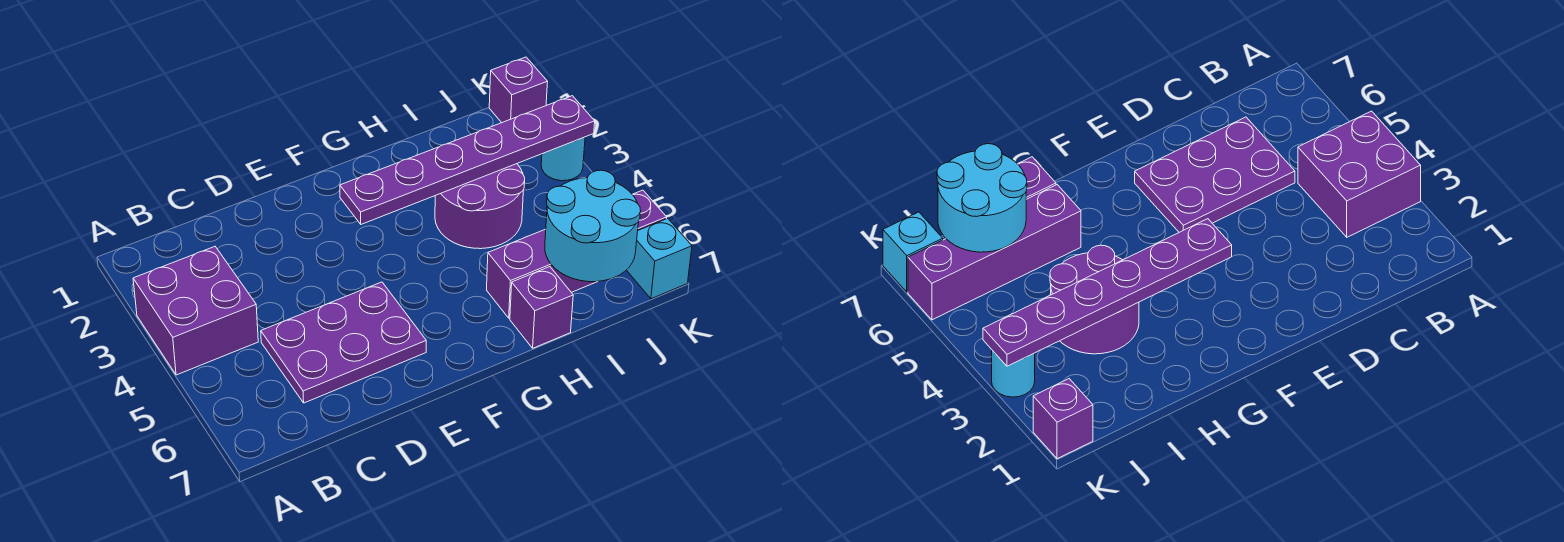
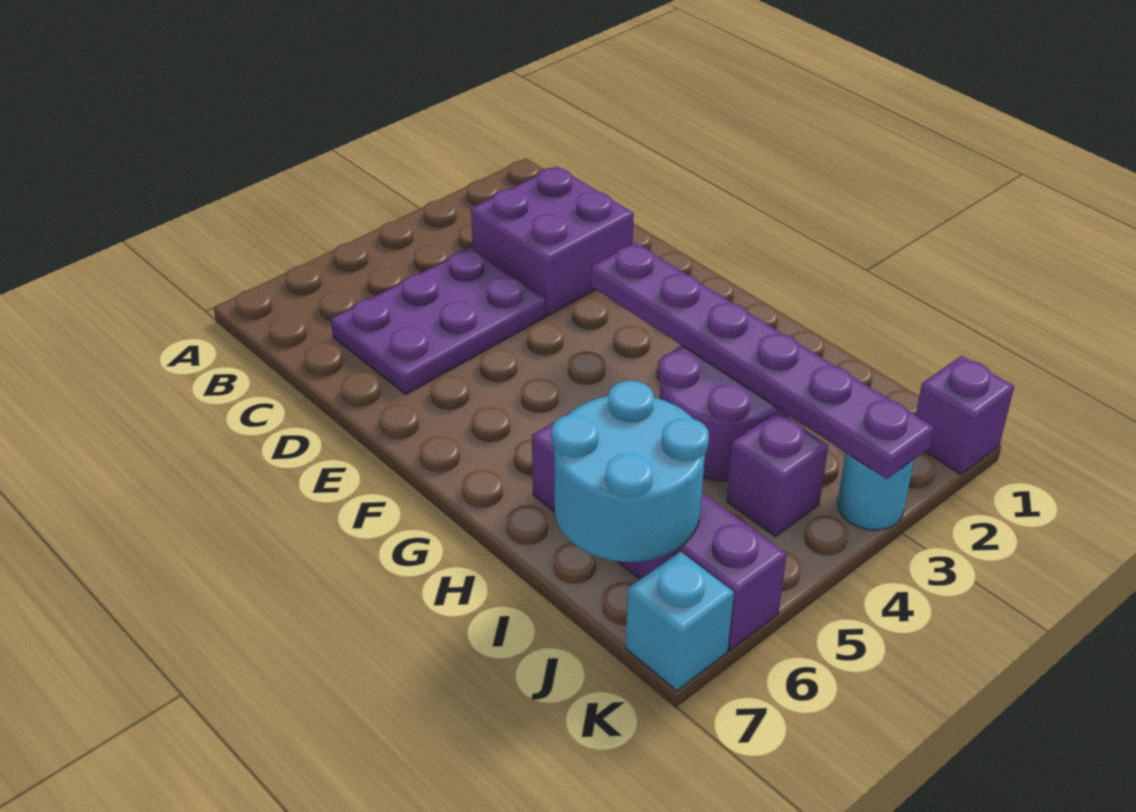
purple 2x2 brick [133,247,258,375] -> purple 2x2 brick moved to [471,167,634,316]
purple 2x3 plate [261,282,426,403] -> purple 2x3 plate turned to [331,248,546,394]
purple 1x1 brick [510,267,573,348] -> purple 1x1 brick moved to [727,412,828,536]

